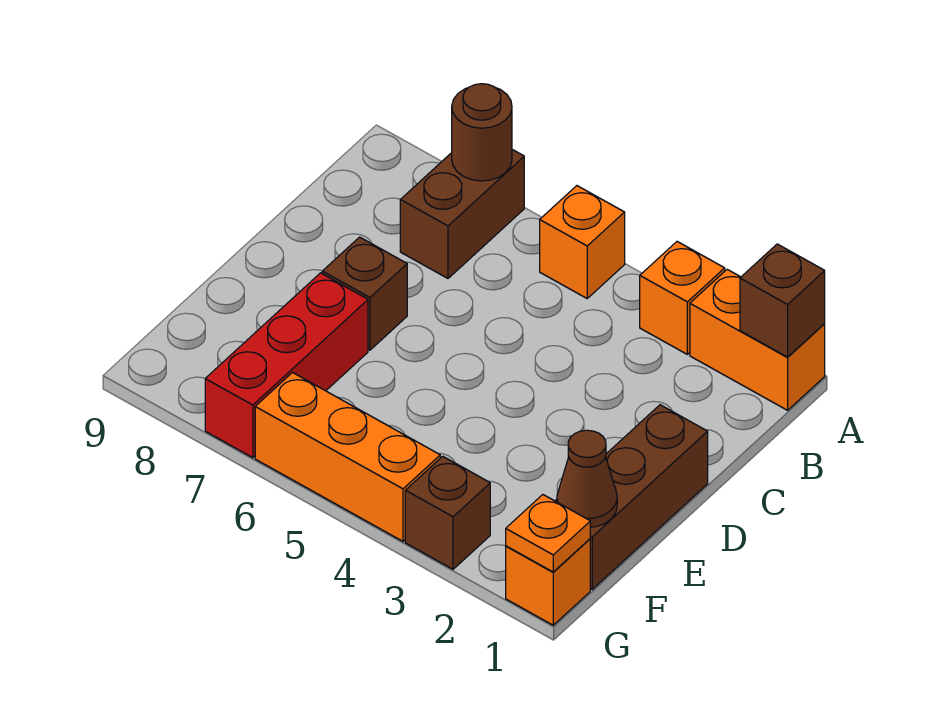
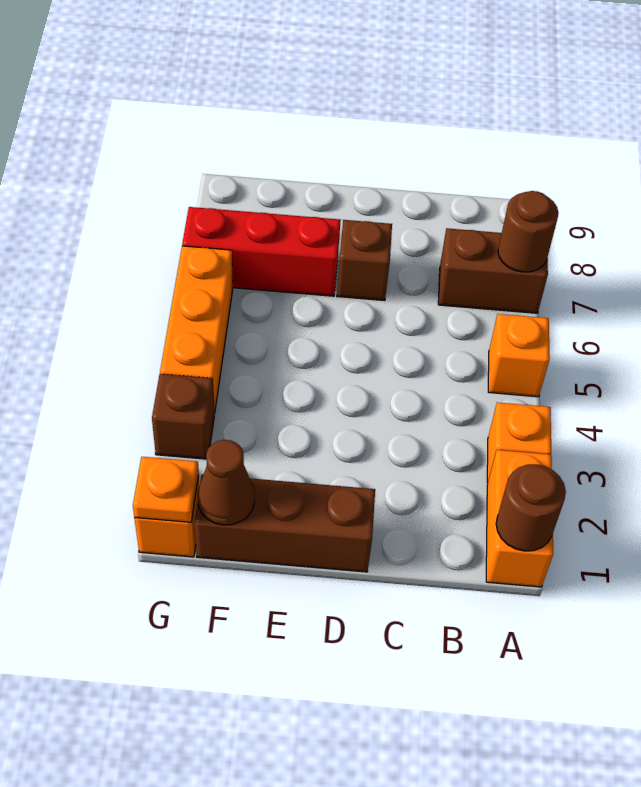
brown 1x1 brick [740,244,825,357] -> brown 1x1 round brick [496,464,566,551]

